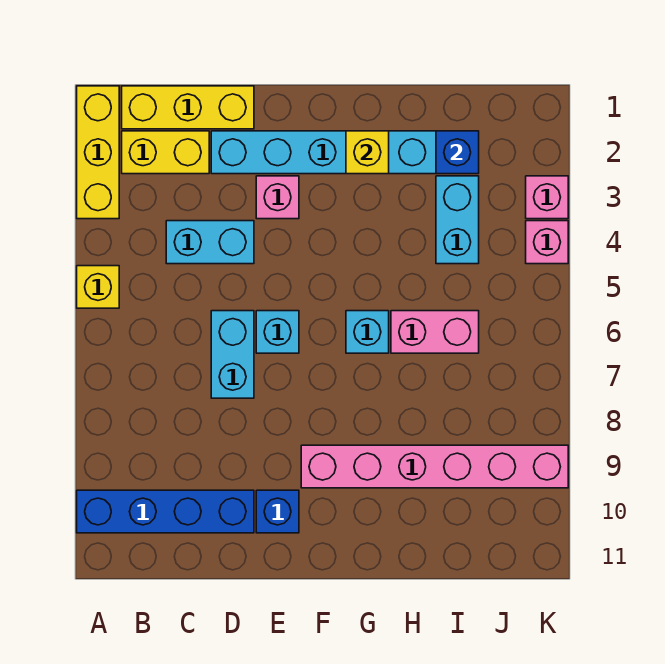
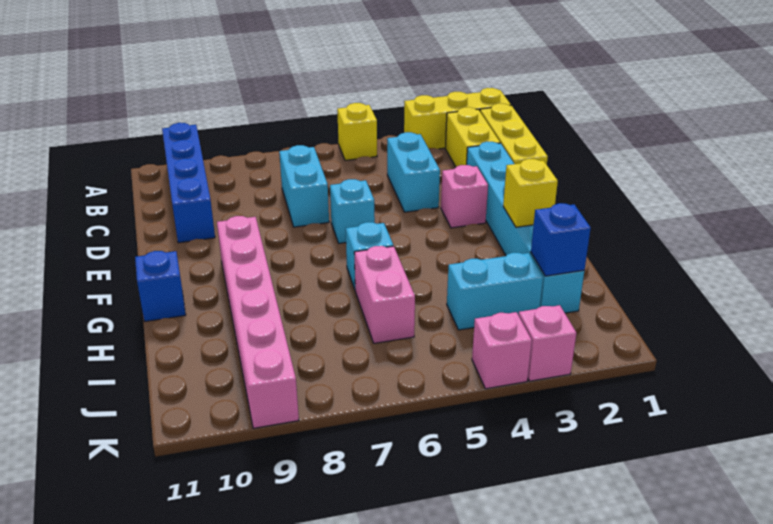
cyan 1x2 brick [211,311,254,398] -> cyan 1x2 brick turned to [279,145,329,227]
blue 1x1 brick [256,490,299,533] -> blue 1x1 brick moved to [135,251,186,321]

